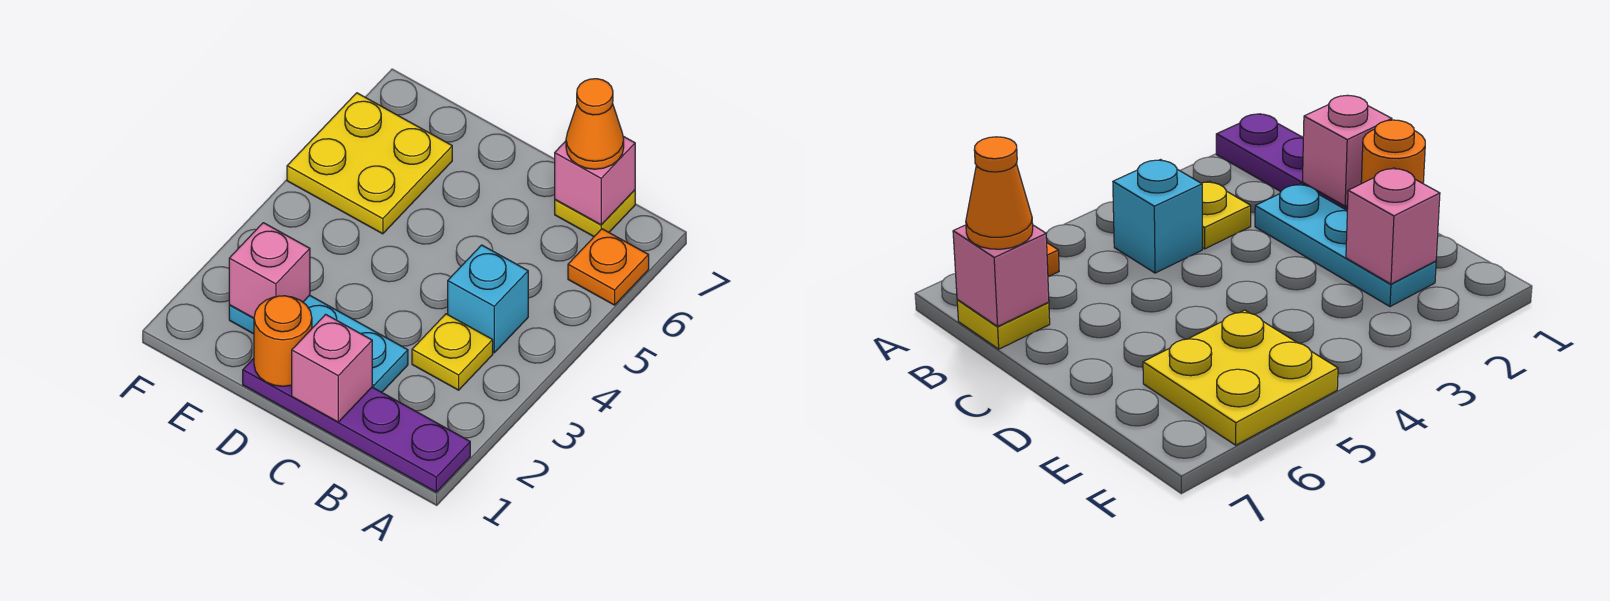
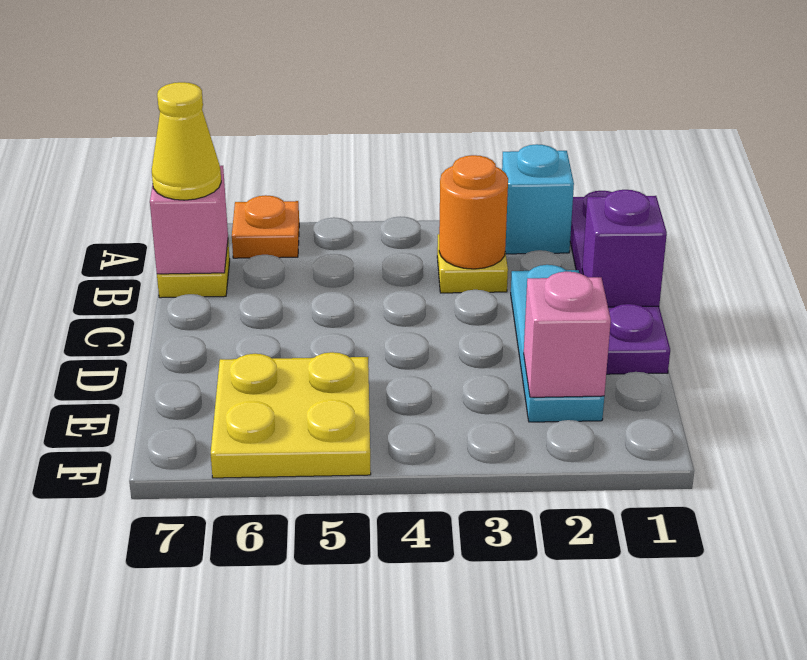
cyan 1x1 brick [448,245,528,353] -> cyan 1x1 brick moved to [502,144,574,254]
orange 1x1 cone [566,79,624,169] -> yellow 1x1 cone [152,82,221,200]
pink 1x1 brick [292,314,372,422] -> purple 1x1 brick [582,190,667,307]
orange 1x1 round brick [254,296,312,386] -> orange 1x1 round brick moved to [439,155,508,269]

